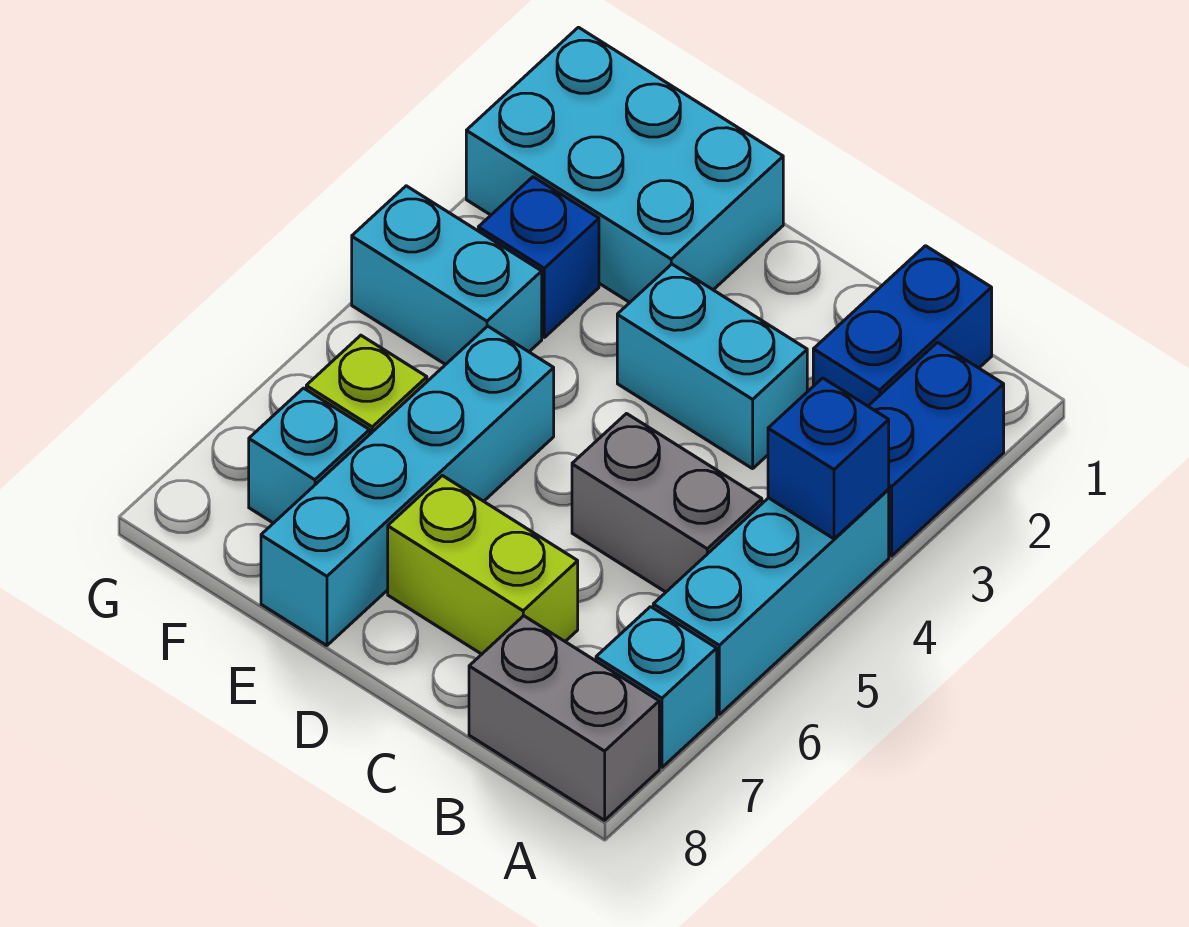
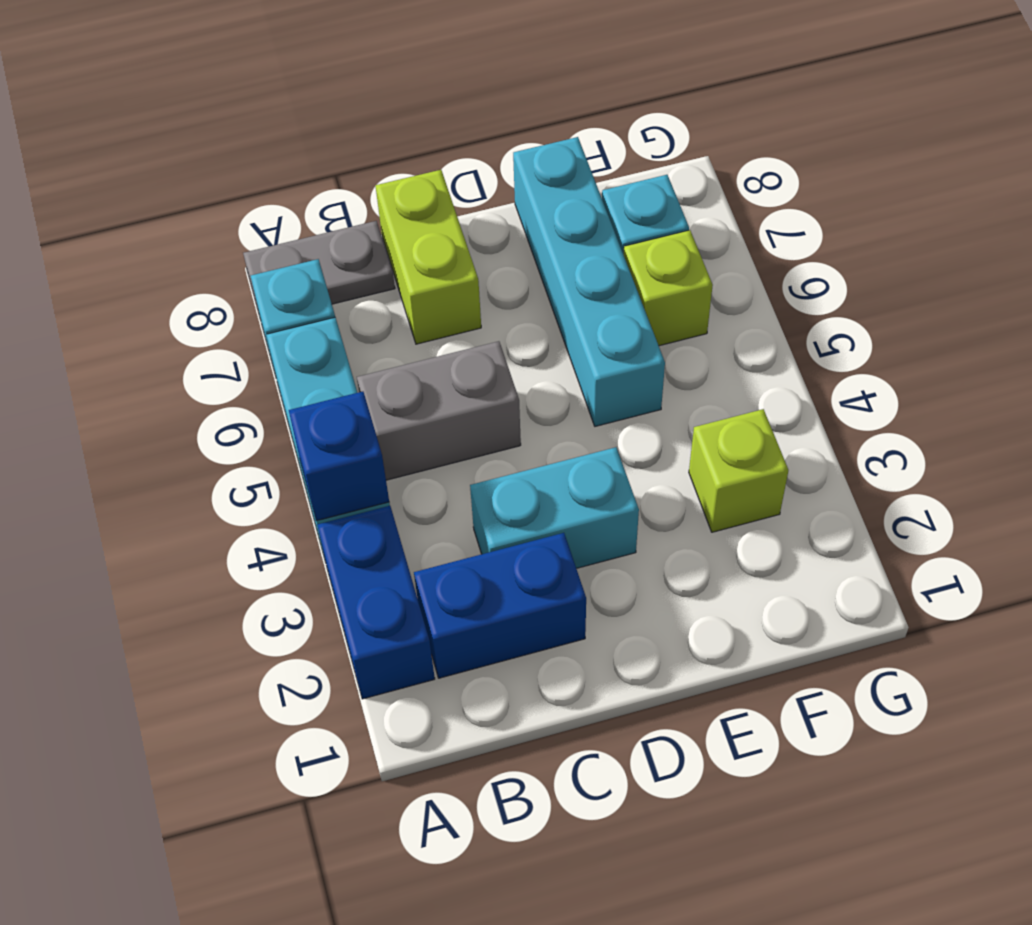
grey 1x2 brick [469,616,659,820] -> grey 1x2 plate [243,221,395,316]
blue 1x2 brick [813,246,992,406] -> blue 1x2 brick turned to [414,533,586,678]
lime 1x2 brick [388,476,578,654] -> lime 1x2 brick turned to [375,170,481,344]
cyan 2x3 brick [466,27,783,302] -> none
blue 1x1 brick [478,177,599,337] -> lime 1x1 brick [689,409,788,532]
cyan 1x2 brick [352,186,542,365] -> none

